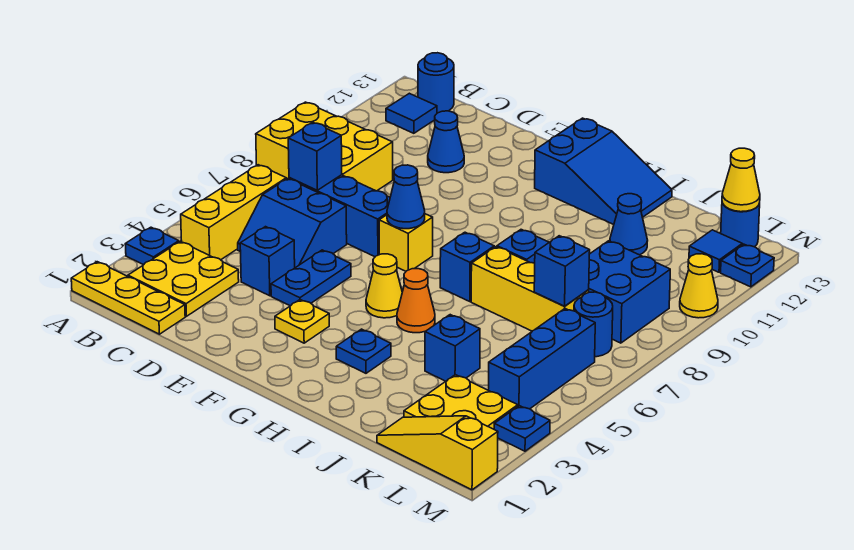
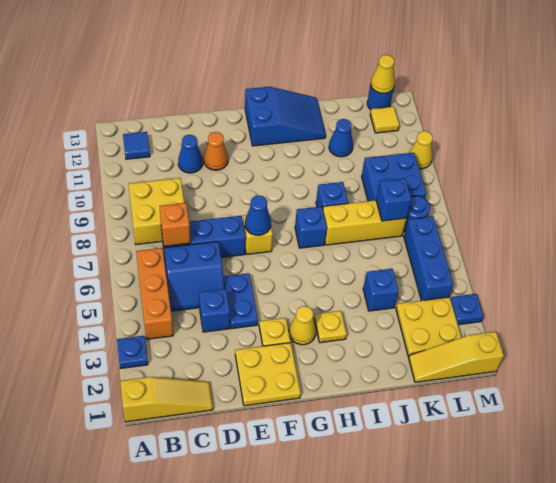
yellow 1x3 plate [71,262,185,334] -> yellow 1x3 slope [120,377,213,422]
yellow 2x3 brick [256,102,393,191] -> yellow 2x2 brick [128,178,184,244]
yellow 2x2 plate [128,242,239,316] -> yellow 2x2 plate moved to [235,343,301,406]
yellow 1x3 brick [181,165,286,260] -> orange 1x3 brick [136,248,173,339]
blue 1x1 round brick [418,53,454,113] -> none
blue 1x1 brick [288,123,342,190] -> orange 1x1 brick [160,203,190,246]
yellow 1x1 cone [366,254,402,318] -> yellow 1x1 cone moved to [289,306,316,345]
blue 1x1 plate [336,329,391,373] -> yellow 1x1 plate [314,311,347,343]
orange 1x1 cone [397,269,435,333] -> orange 1x1 cone moved to [204,132,228,170]
blue 1x1 tile [689,230,742,272] -> yellow 1x1 tile [370,106,399,133]
blue 1x1 plate [721,244,774,287] -> none

